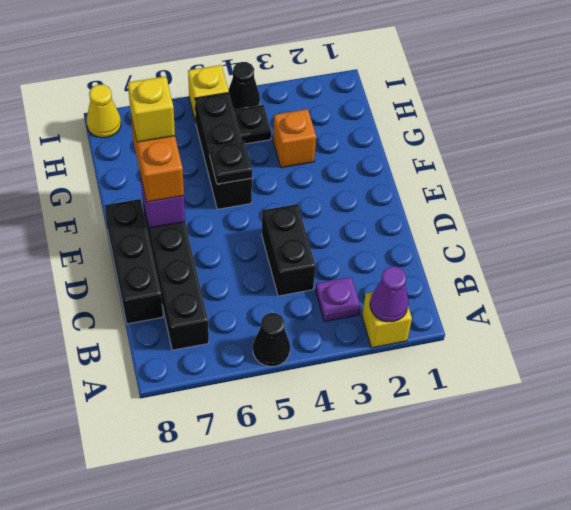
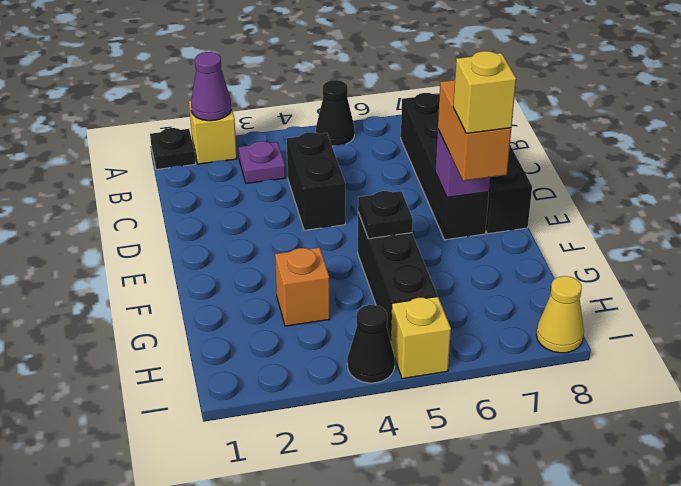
black 1x1 plate [234,105,271,144] -> black 1x1 plate moved to [150,128,196,170]

